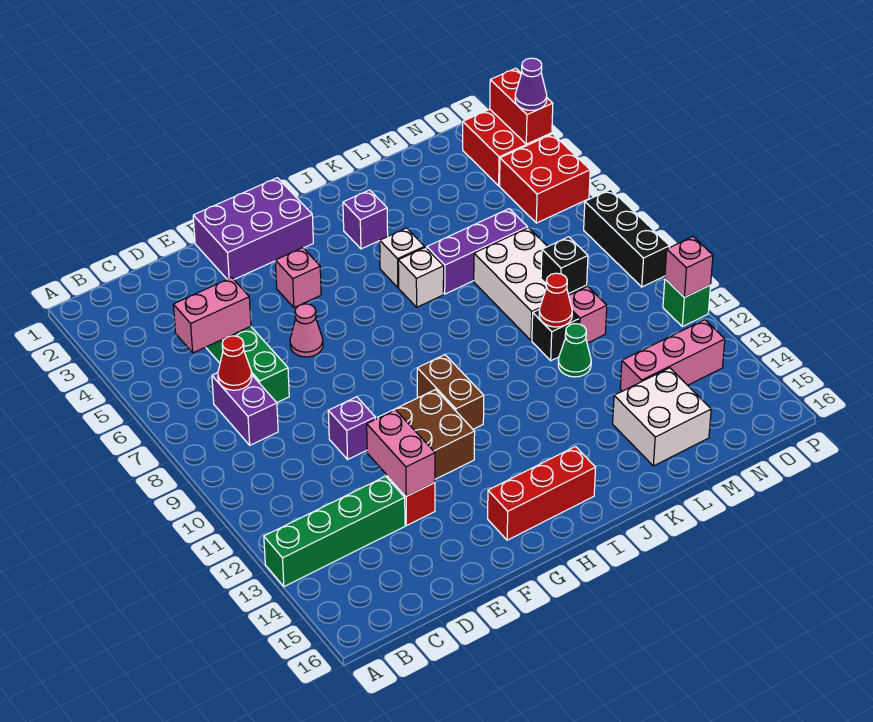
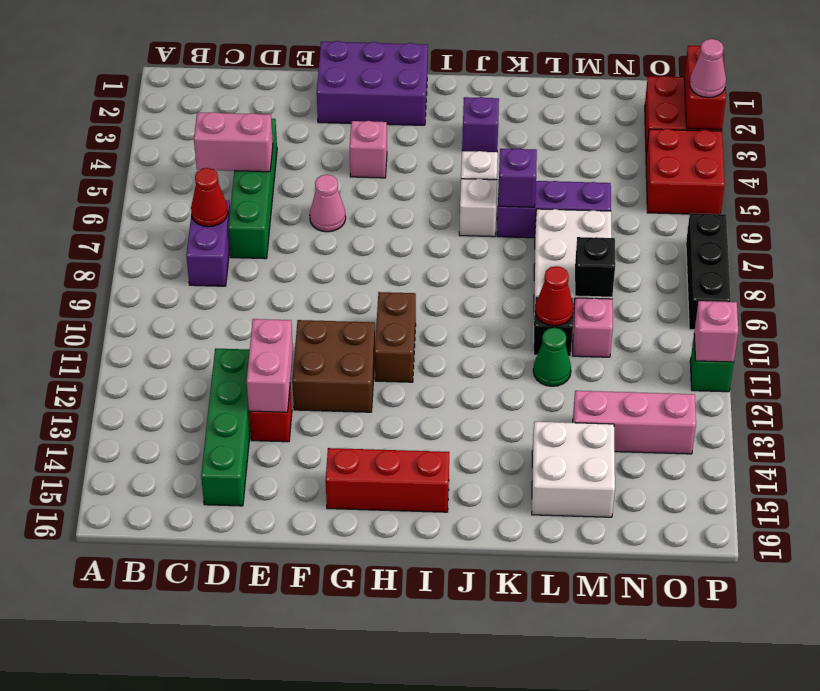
green 1x4 brick [264,476,405,587] -> green 1x4 brick turned to [201,348,250,506]
purple 1x1 brick [328,397,375,459] -> purple 1x1 brick moved to [498,148,537,207]
purple 1x1 cone [515,58,547,110] -> pink 1x1 cone [690,39,726,98]

